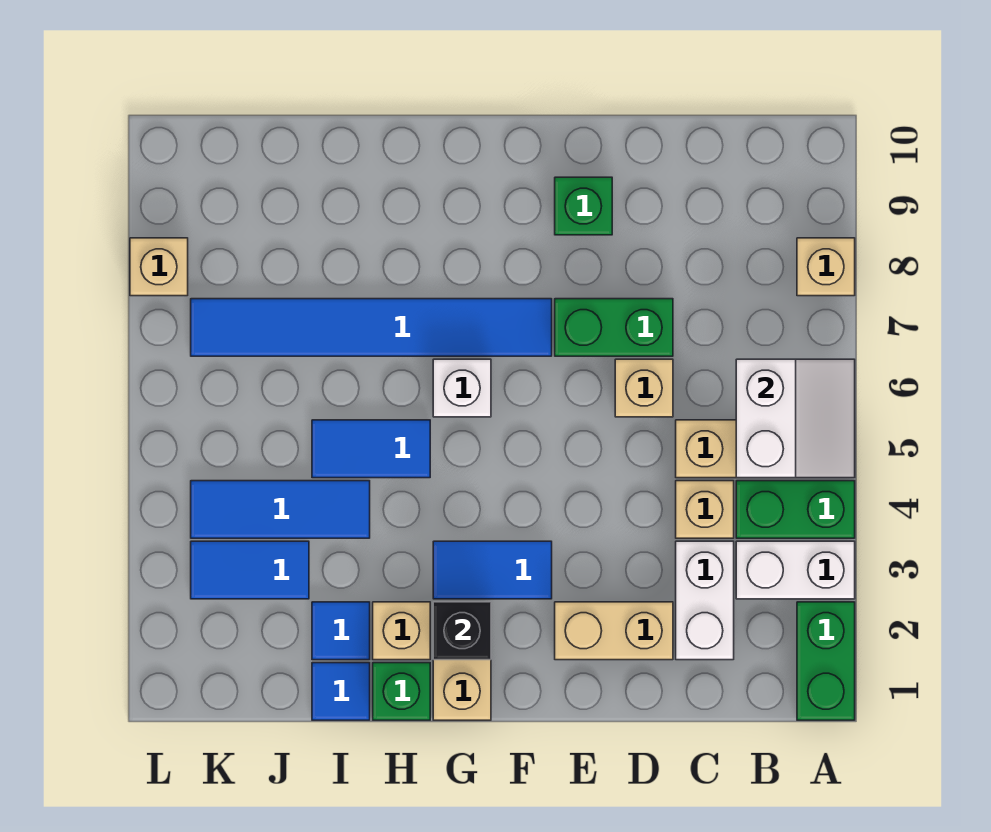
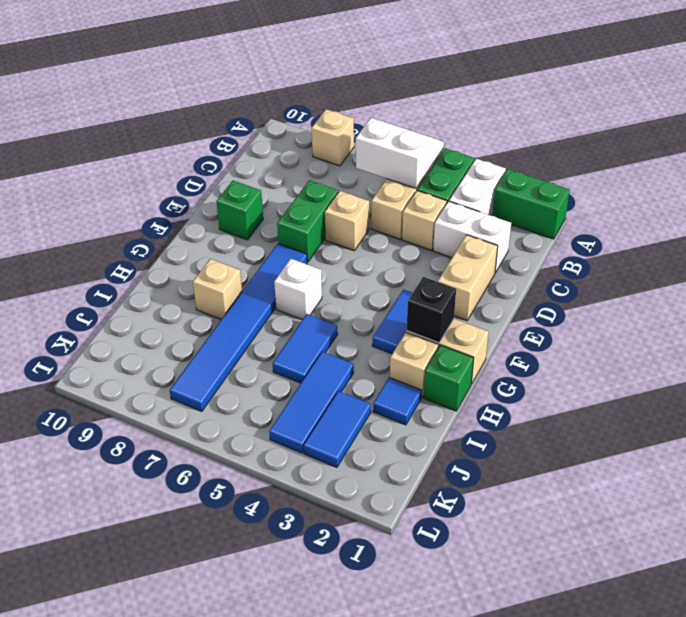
blue 1x1 tile [312,663,370,720] -> none
tan 1x1 brick [130,238,188,296] -> tan 1x1 brick moved to [193,259,242,320]

